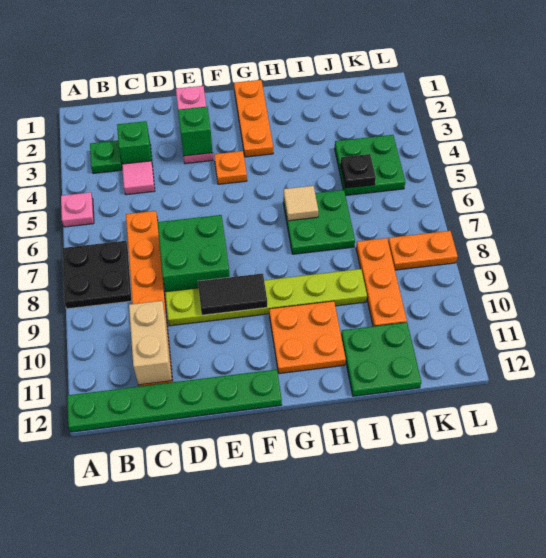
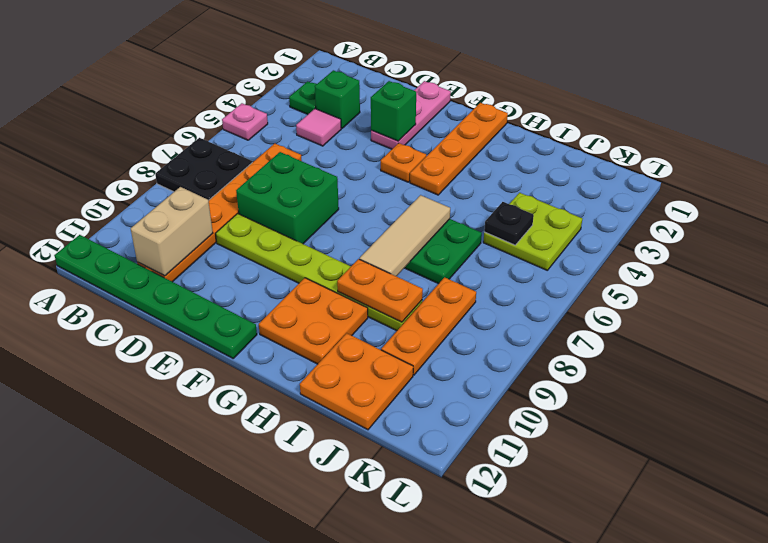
black 1x2 tile [198,274,267,315] -> none
orange 1x3 plate [234,80,273,157] -> orange 1x4 plate [410,103,508,195]
tan 1x1 tile [284,186,318,221] -> tan 1x3 tile [360,195,450,276]
green 2x2 plate [341,322,421,396] -> orange 2x2 plate [300,333,413,430]
green 2x2 plate [335,135,405,196] -> lime 2x2 plate [483,193,582,270]
orange 1x2 plate [388,231,458,270] -> orange 1x2 plate moved to [337,259,423,322]

